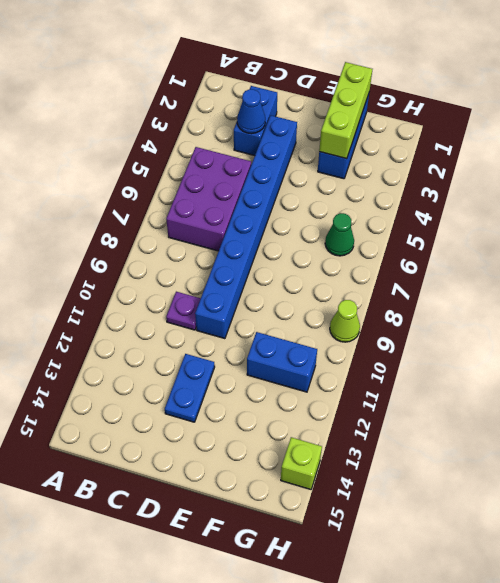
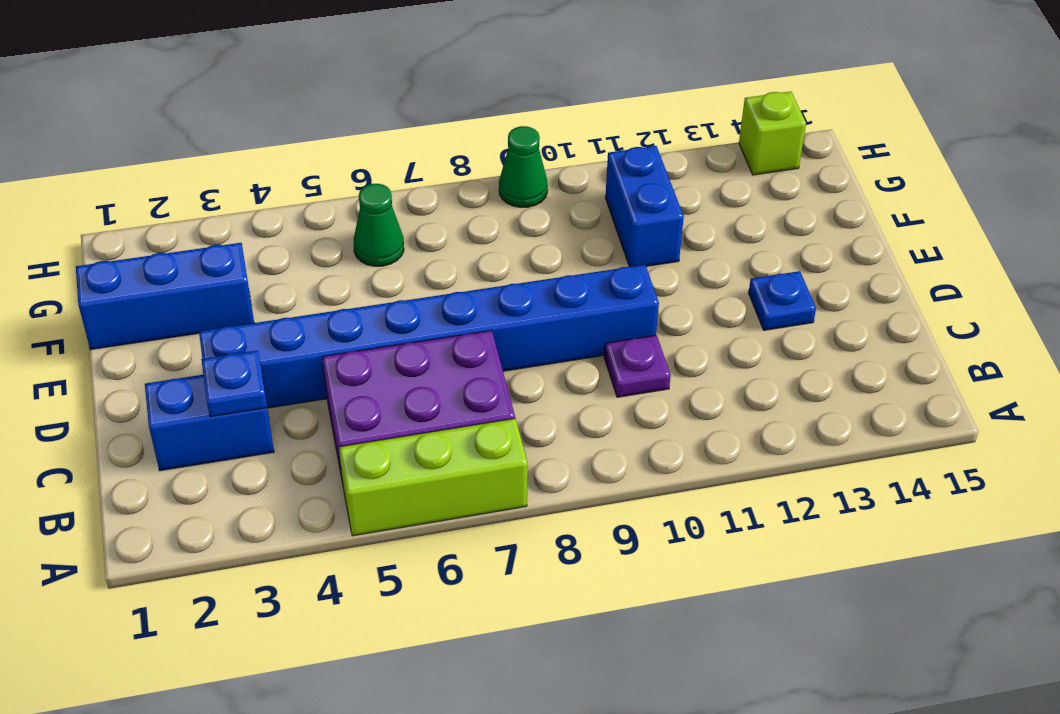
blue 1x1 cone [237,89,265,134] -> blue 1x1 plate [201,350,267,417]
blue 1x2 plate [165,354,215,422] -> blue 1x1 plate [749,271,816,330]
lime 1x3 brick [319,62,372,159] -> lime 1x3 brick moved to [339,419,528,536]
lime 1x1 cone [330,300,360,342] -> green 1x1 cone [499,126,548,207]

